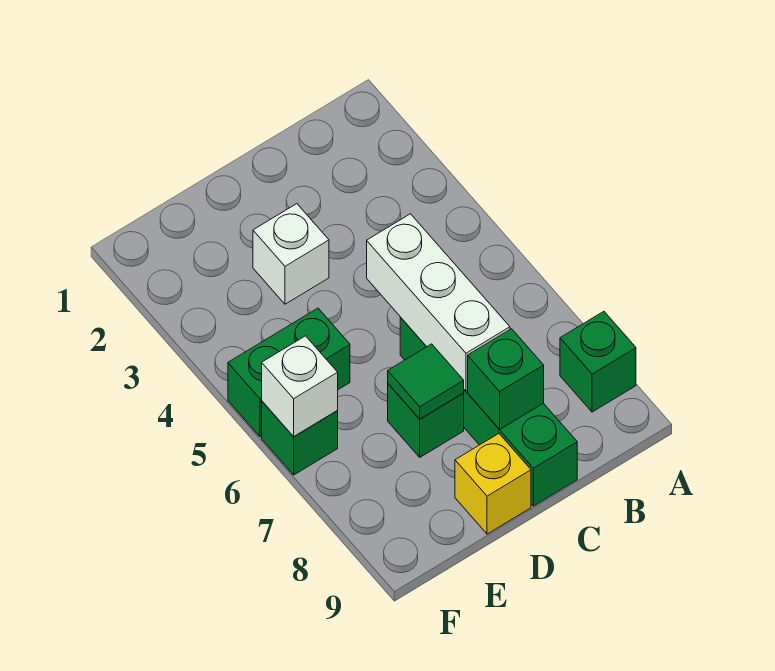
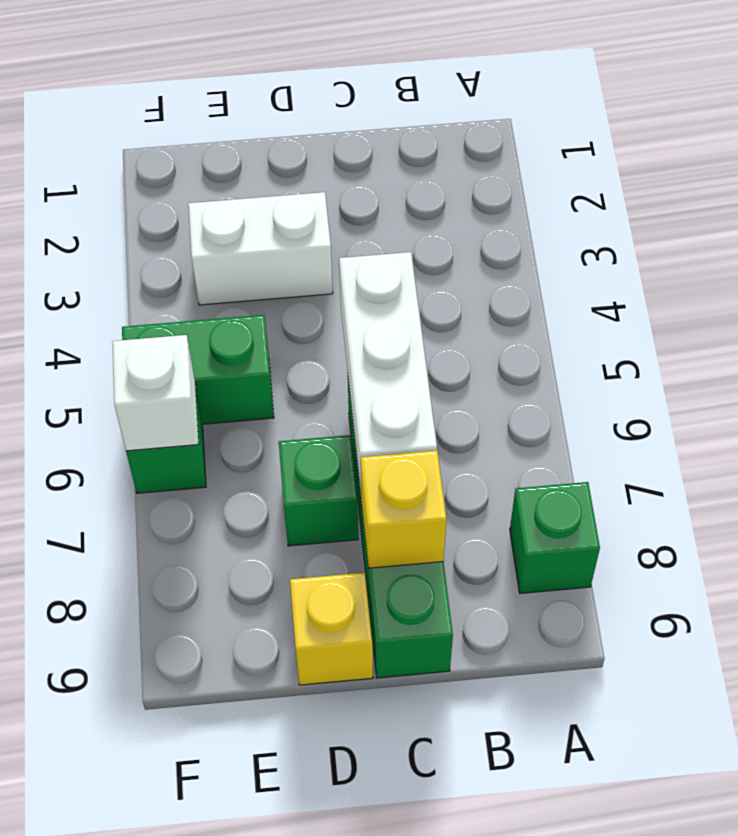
green 1x1 brick [468,329,544,429] -> yellow 1x1 brick [361,451,447,568]
white 1x1 brick [253,204,329,304] -> white 1x2 brick [188,192,333,305]
green 1x1 tile [388,344,464,419] -> none

